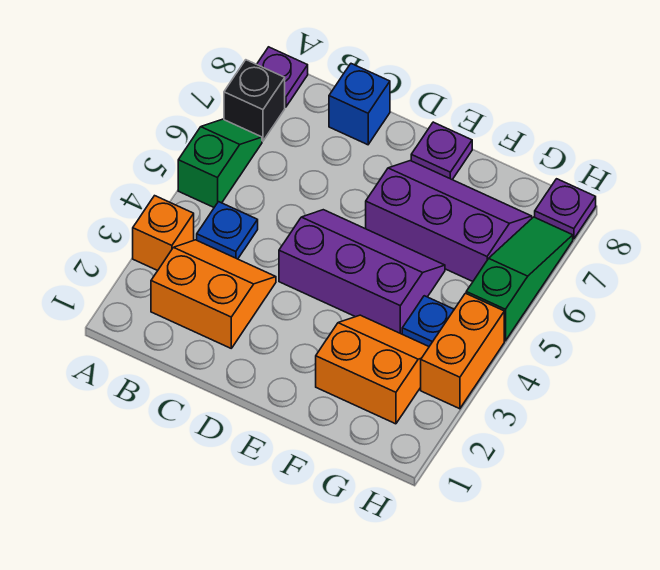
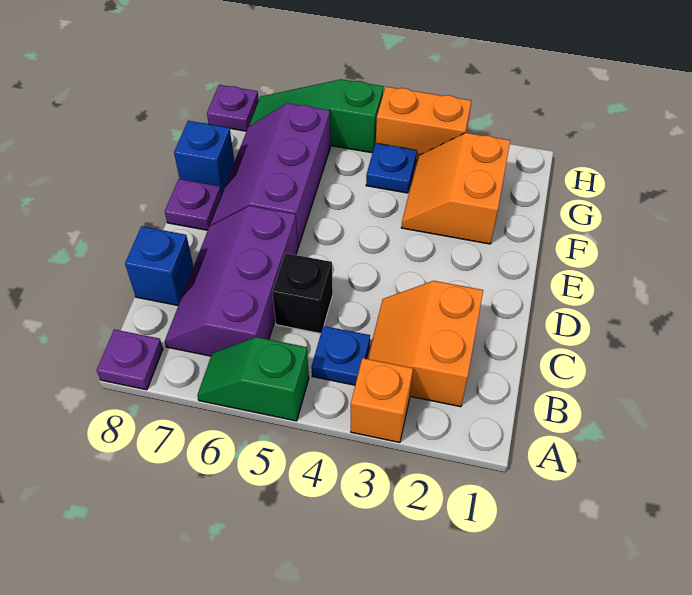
black 1x1 brick [224,60,285,141] -> black 1x1 brick moved to [272,253,333,333]
purple 2x3 slope [279,210,445,334] -> purple 2x3 slope moved to [165,206,298,356]
none -> blue 1x1 brick [174,121,235,195]

